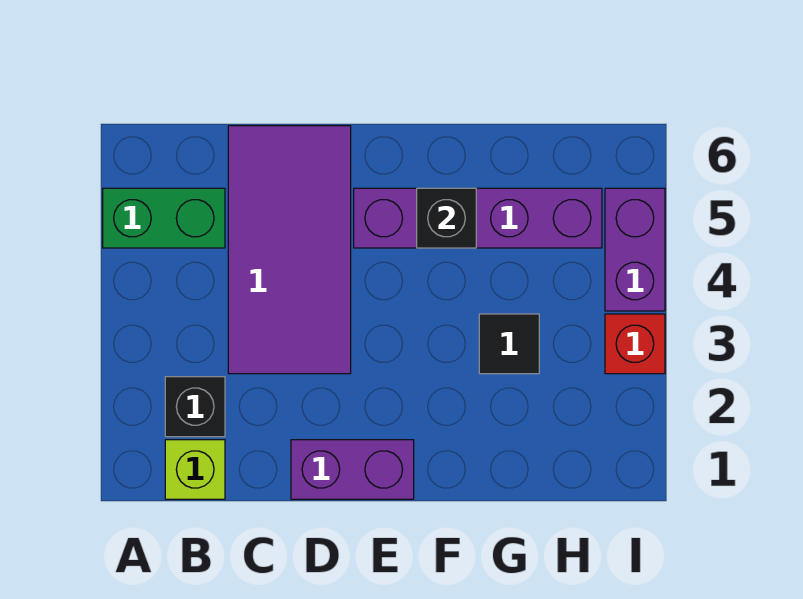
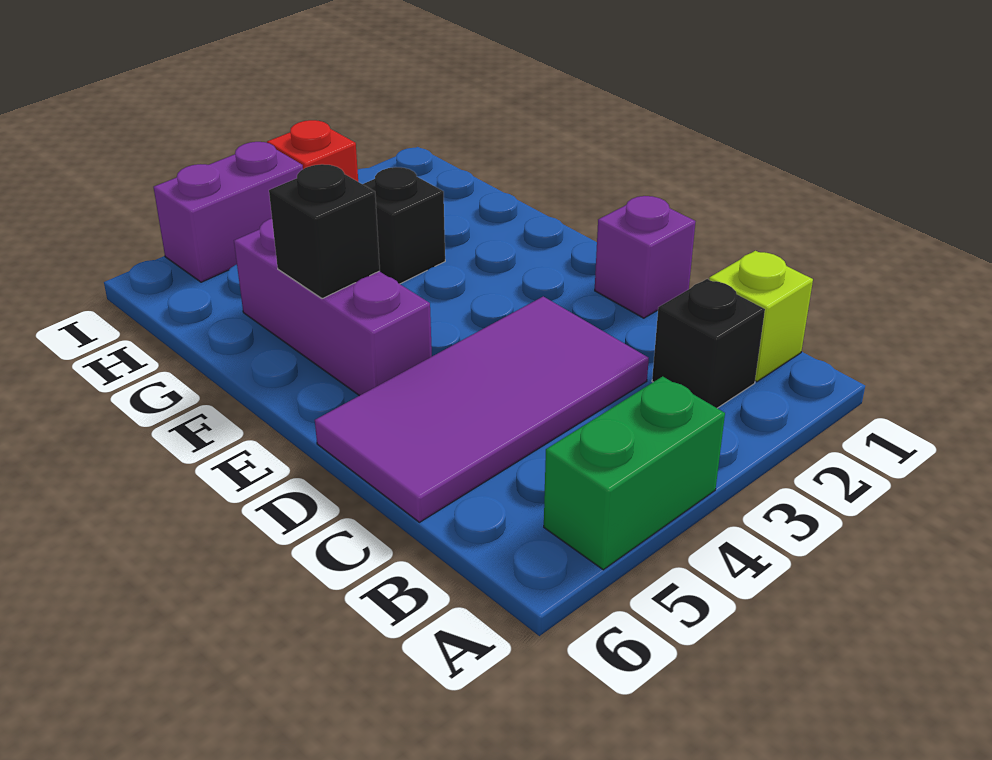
green 1x2 brick [103,188,225,248] -> green 1x2 brick turned to [544,376,725,570]
purple 1x2 brick [291,440,414,499] -> purple 1x1 brick [595,196,696,318]
purple 1x4 brick [354,188,602,248] -> purple 1x3 brick [234,219,432,396]
black 1x1 tile [479,314,539,374] -> black 1x1 brick [363,167,445,284]

